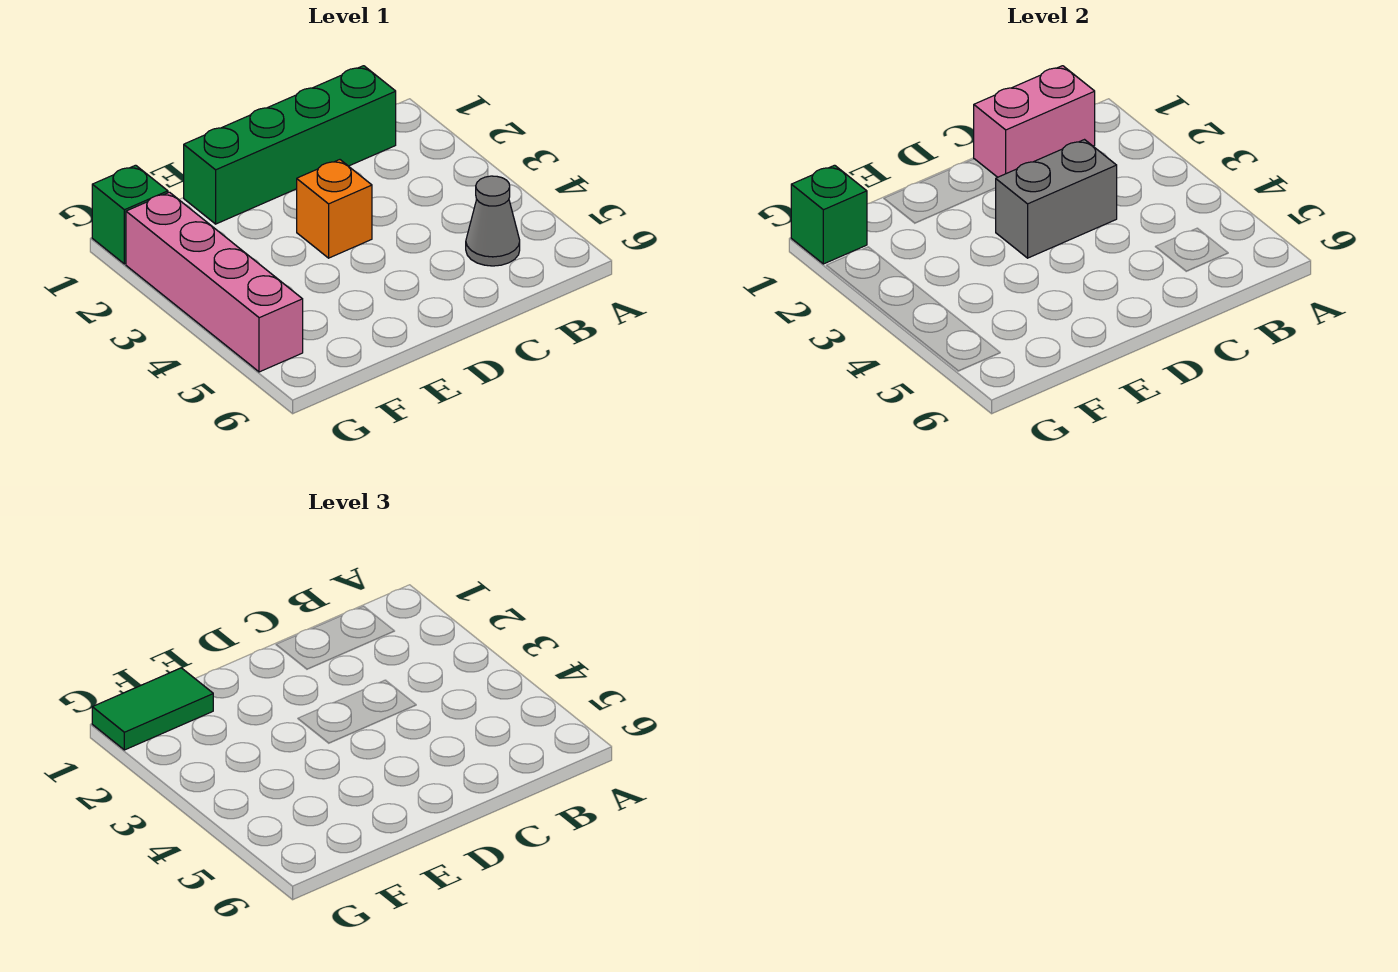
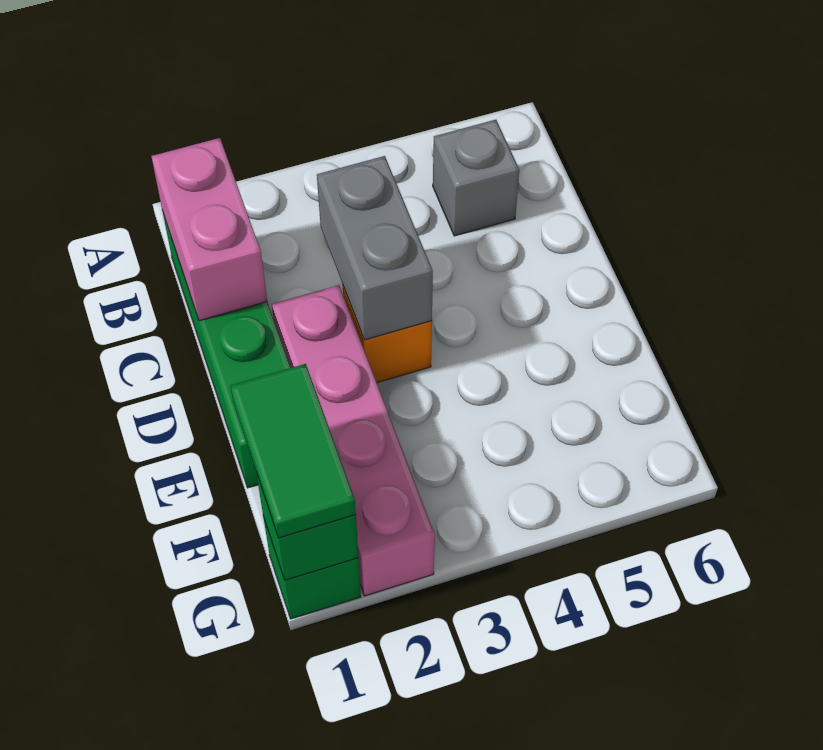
grey 1x1 cone [466,176,520,266] -> grey 1x1 brick [433,120,519,236]
pink 1x4 brick [126,192,303,372] -> pink 1x4 brick turned to [272,285,435,596]

